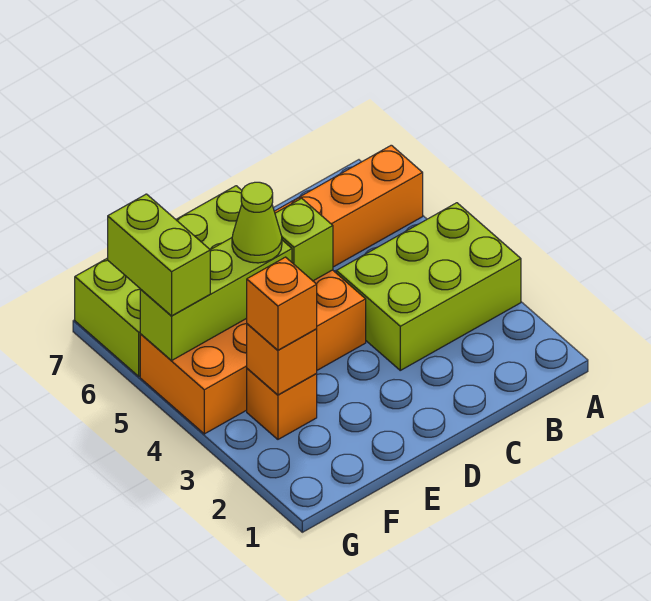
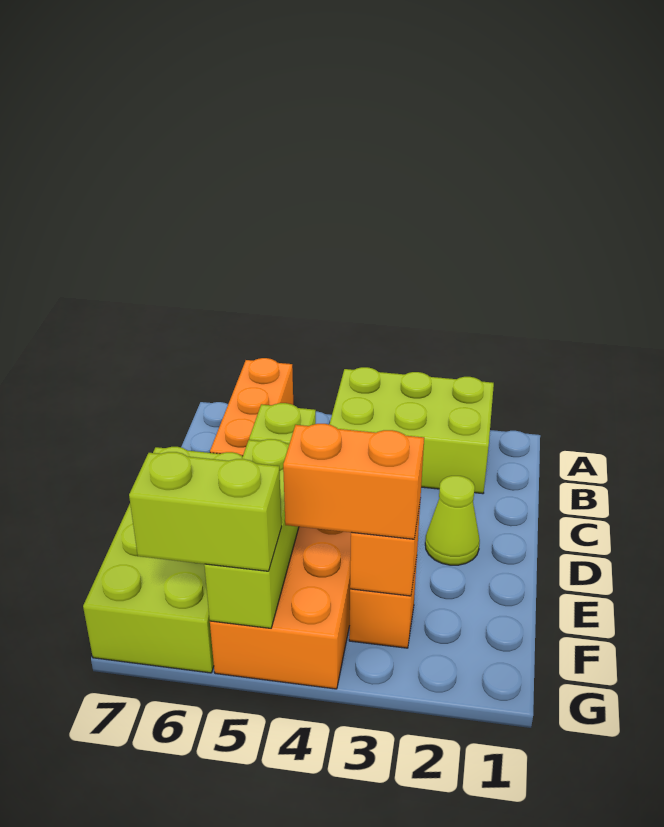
lime 2x3 brick [336,203,521,370] -> lime 2x3 brick turned to [329,367,494,494]
lime 1x1 cone [232,182,282,263] -> lime 1x1 cone moved to [425,476,480,565]
orange 1x1 brick [247,257,317,350] -> orange 1x2 brick [283,424,424,539]

